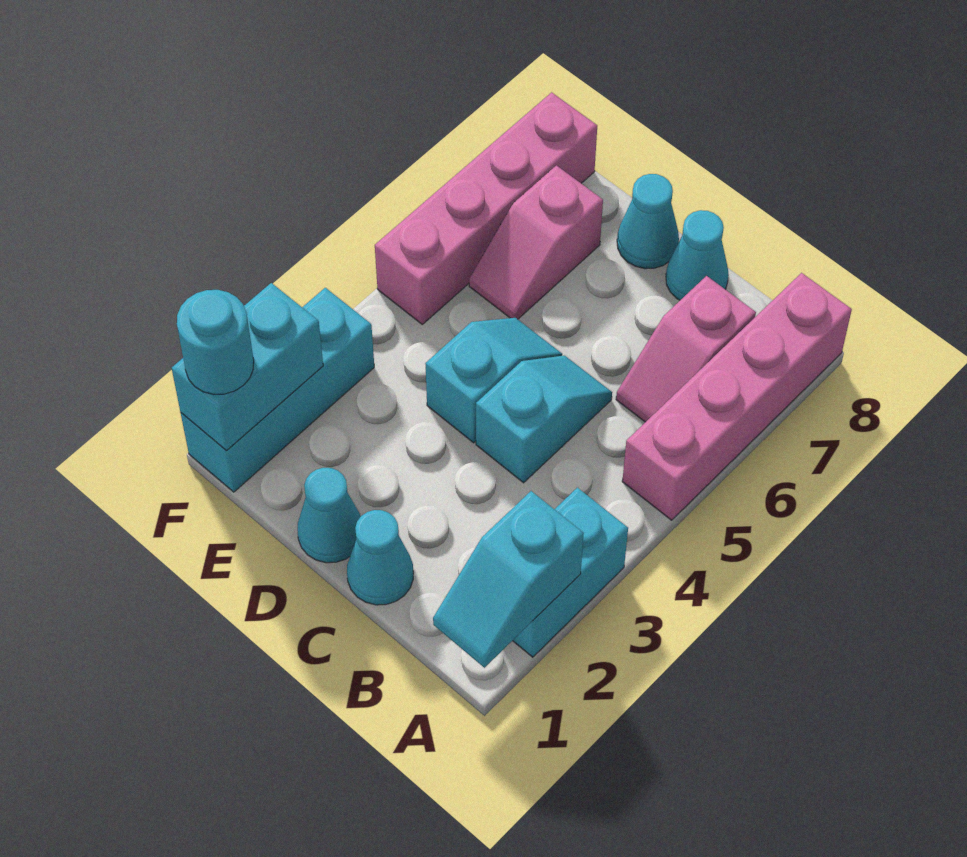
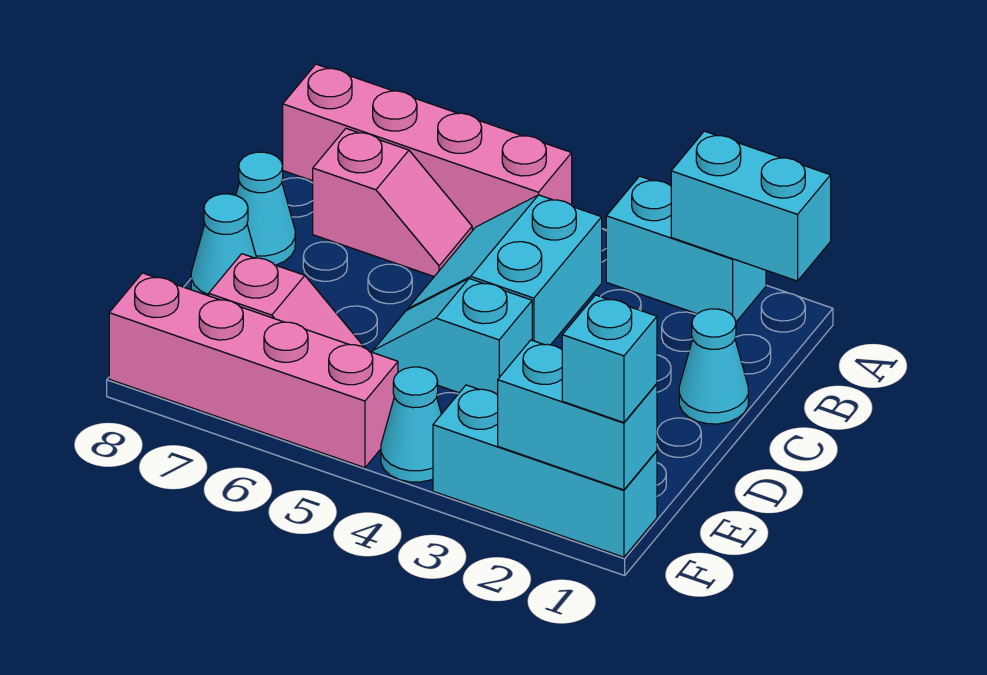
cyan 1x2 slope [433,491,584,668] -> cyan 1x2 brick [671,131,831,281]
cyan 1x2 slope [476,356,612,483] -> cyan 2x2 slope [408,195,602,345]
cyan 1x1 cone [298,468,361,563] -> cyan 1x1 cone moved to [381,367,441,482]
cyan 1x1 round brick [177,290,254,394] -> cyan 1x1 brick [562,295,657,423]

